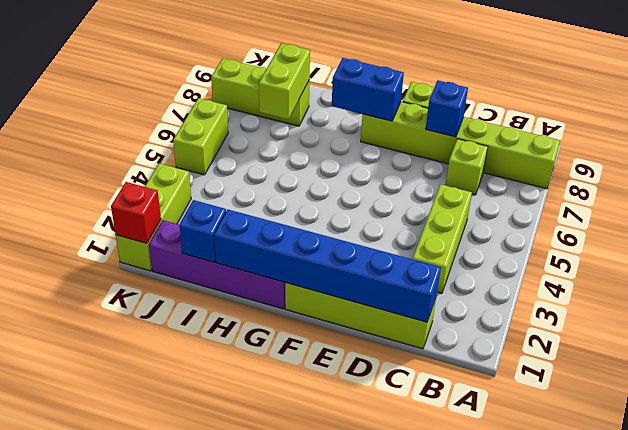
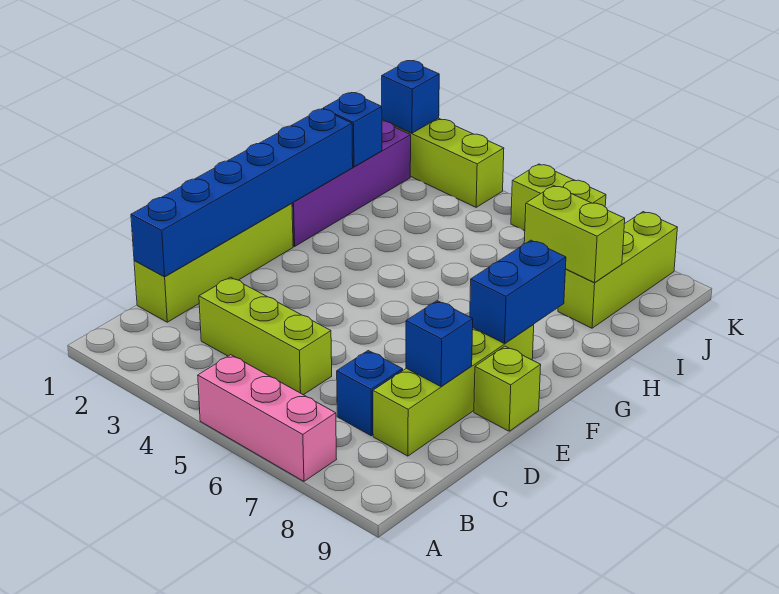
none -> pink 1x3 brick [198,355,337,481]
lime 1x6 brick [361,102,560,189] -> lime 1x4 brick [373,324,534,456]
lime 1x1 brick [445,139,488,195] -> blue 1x1 brick [337,351,403,436]
red 1x1 brick [111,182,161,243] -> blue 1x1 brick [382,61,439,133]

